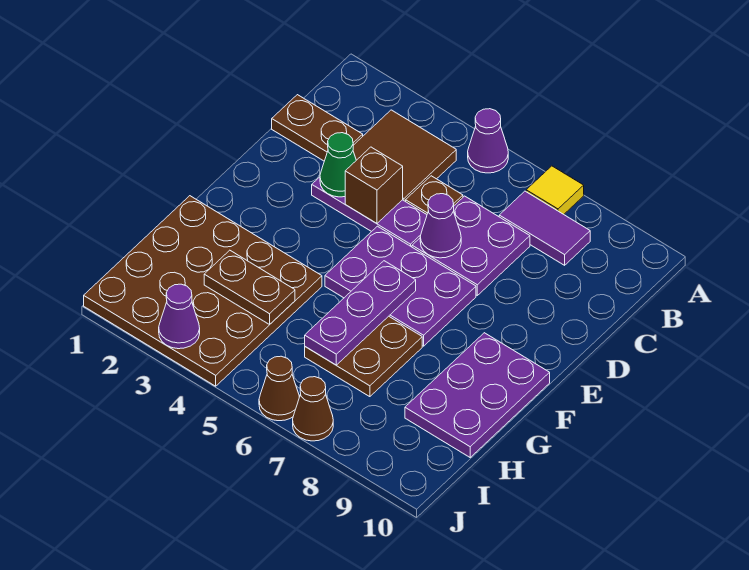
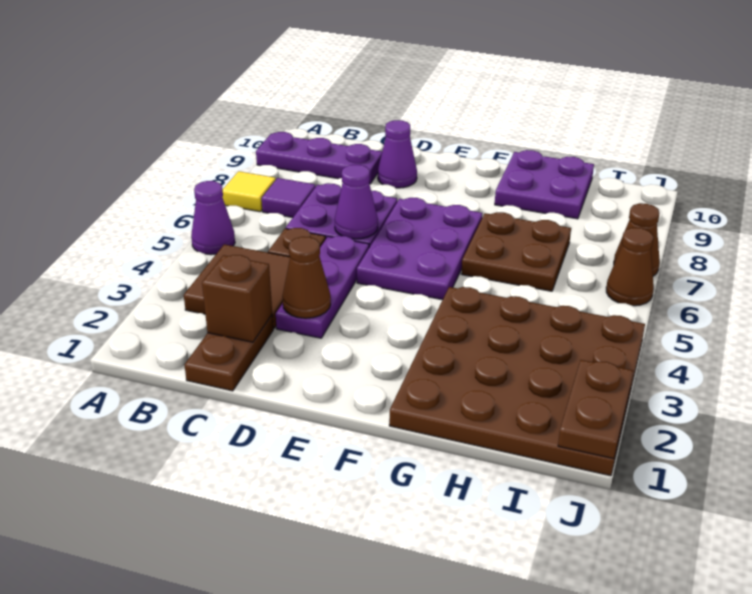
purple 1x2 tile [499,191,590,265] -> purple 1x1 tile [262,178,315,218]
green 1x1 cone [320,133,356,197] -> brown 1x1 cone [283,237,331,318]
brown 1x1 brick [345,147,403,223] -> brown 1x1 brick moved to [202,255,272,342]
purple 1x3 plate [305,261,416,365] -> purple 1x3 plate moved to [256,132,382,184]
purple 2x3 plate [405,333,550,457] -> purple 2x2 plate [495,150,594,219]
brown 1x2 plate [204,250,295,324] -> brown 1x2 plate moved to [558,360,633,459]
purple 1x1 cone [159,284,200,349] -> purple 1x1 cone moved to [378,120,417,188]

